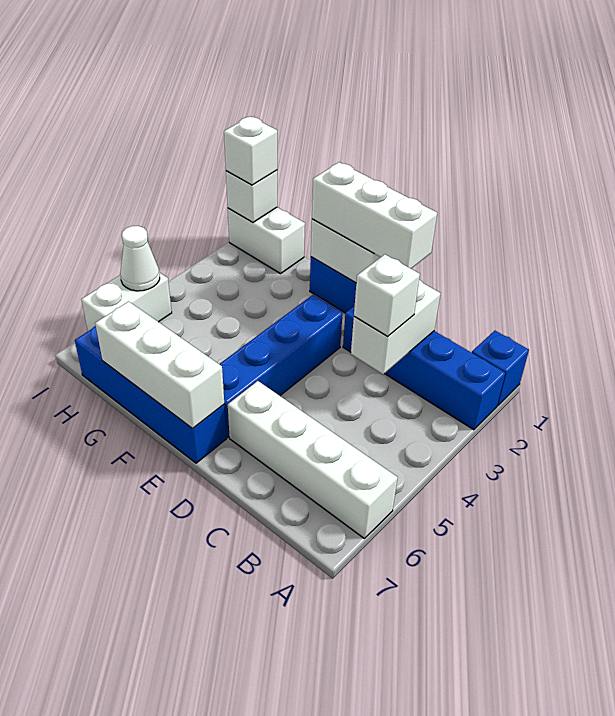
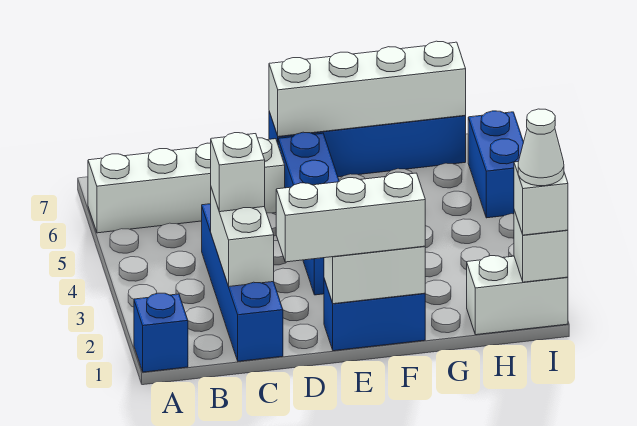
blue 1x4 brick [343,306,505,430] -> blue 1x4 brick turned to [202,204,283,361]
white 1x3 brick [95,301,224,428] -> white 1x4 brick [269,41,466,137]
white 1x2 brick [81,272,172,331] -> blue 1x2 brick [468,111,524,218]
white 1x1 cone [120,226,160,291] -> white 1x1 cone moved to [518,109,564,186]

